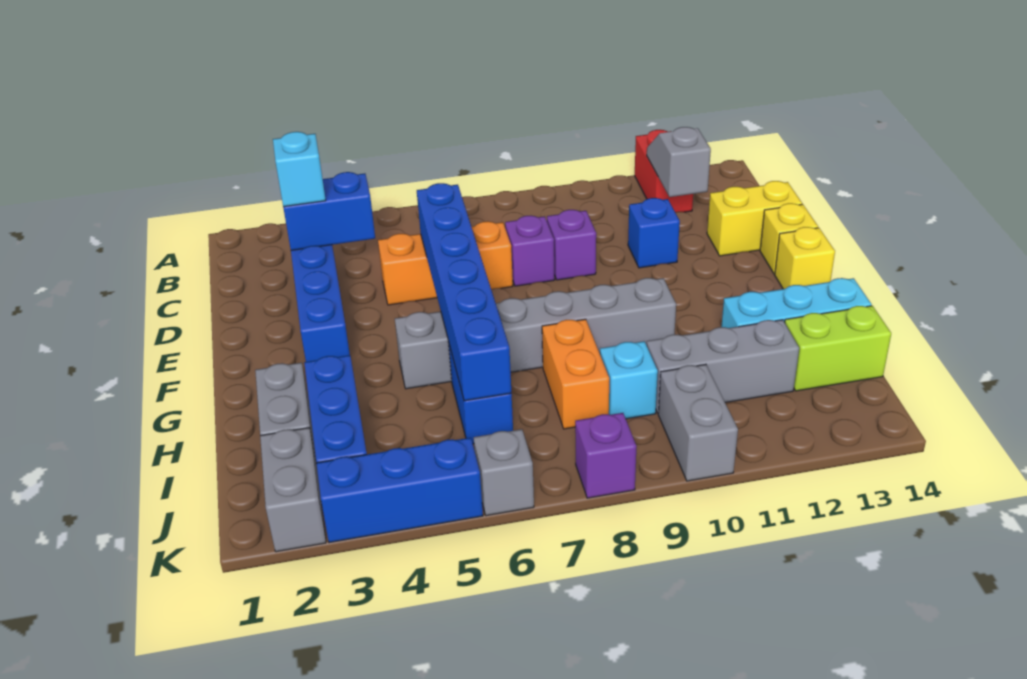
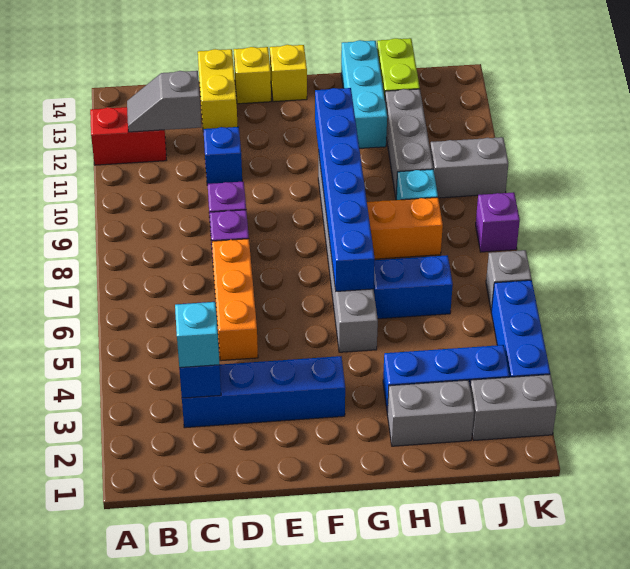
blue 1x6 brick [417,183,511,401] -> blue 1x6 brick turned to [315,88,375,291]

